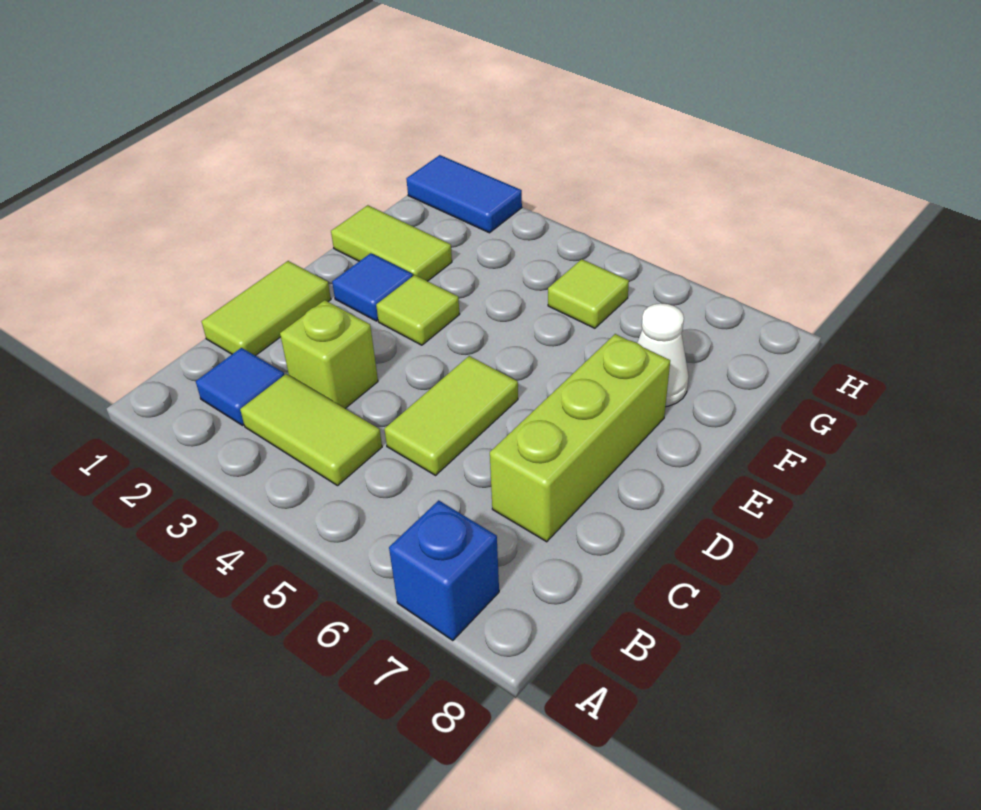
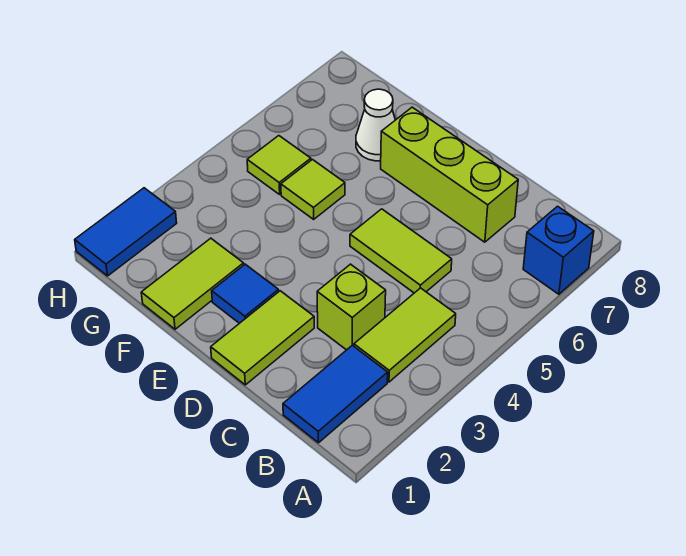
blue 1x1 tile [196,348,284,425] -> blue 1x2 tile [283,345,388,443]
lime 1x2 tile [202,261,331,356] -> lime 1x2 tile turned to [211,291,314,385]
lime 1x1 tile [376,275,460,345] -> lime 1x1 tile moved to [281,160,345,219]

